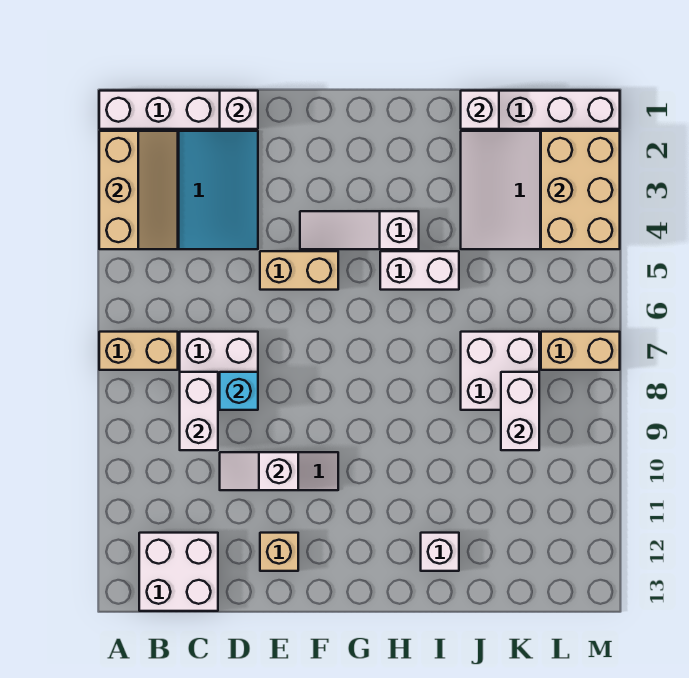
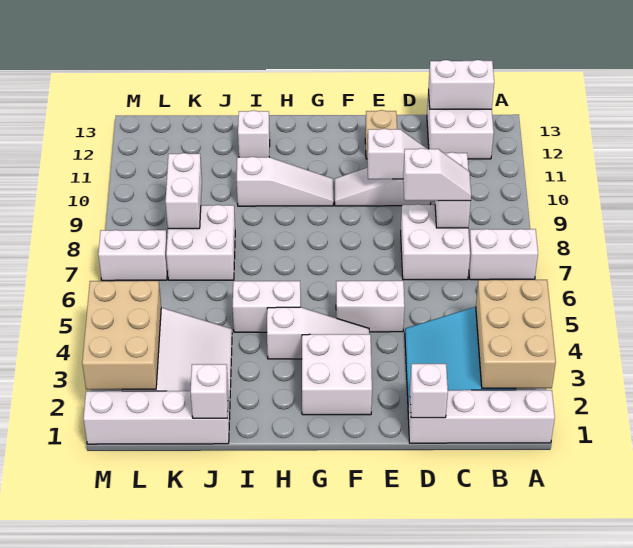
tan 2x3 slope [99,131,178,249] -> tan 2x3 brick [476,280,556,388]
tan 1x2 brick [99,332,178,370] -> white 1x2 brick [469,229,538,280]
none -> white 1x2 brick [428,60,494,109]
none -> white 1x2 slope [403,148,471,201]
cyan 1x1 brick [220,372,258,410] -> none
tan 1x2 brick [260,251,338,290] -> white 1x2 brick [336,281,405,332]
none -> white 2x2 brick [302,334,372,415]
none -> white 1x3 slope [237,157,333,206]
tan 1x2 brick [541,332,620,370] -> white 1x2 brick [98,230,168,281]

